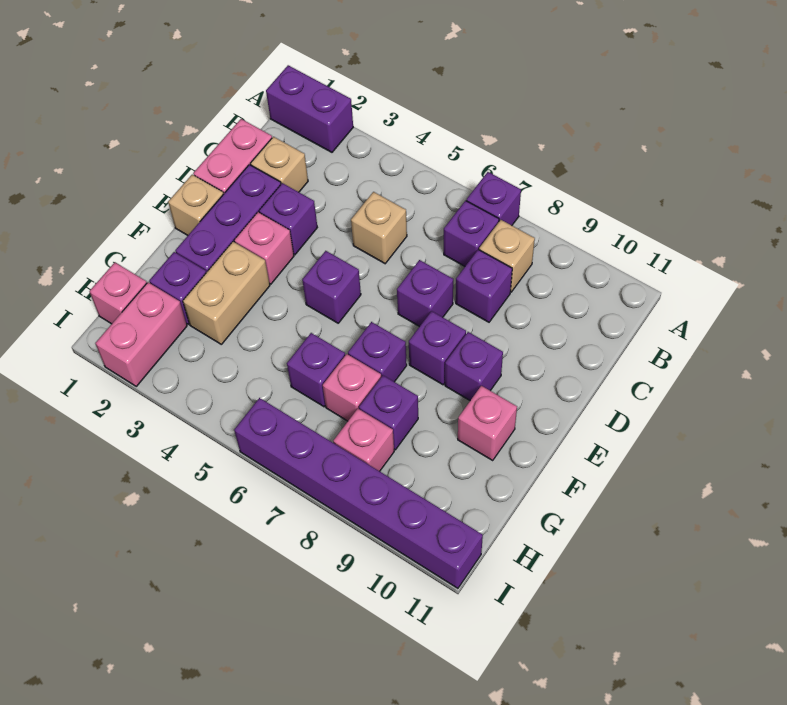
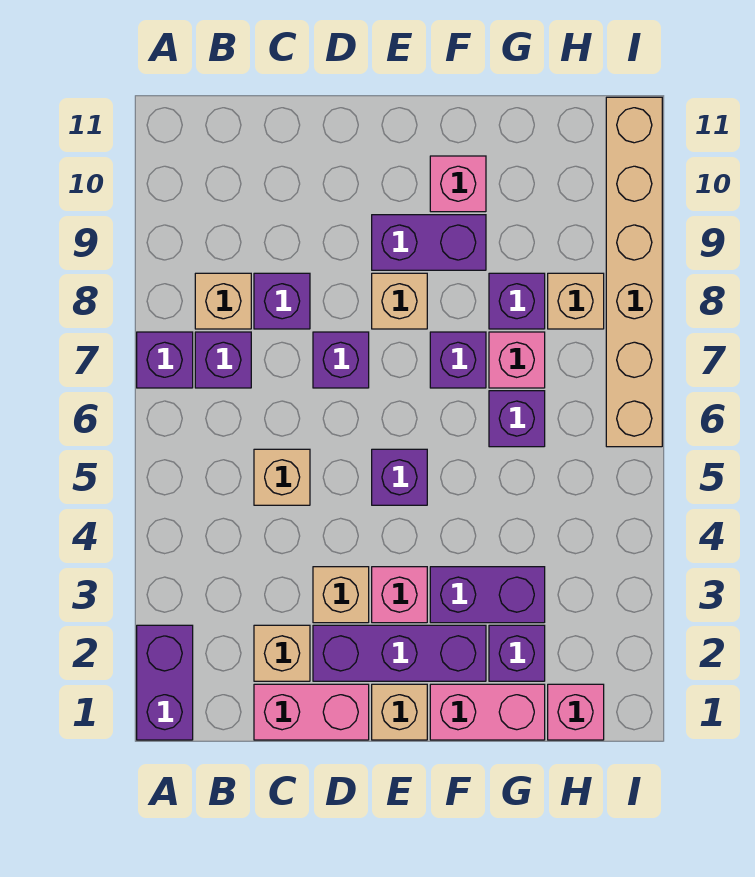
purple 1x1 brick [259,183,317,255] -> tan 1x1 brick [313,567,369,623]
purple 1x1 brick [409,311,466,385] -> tan 1x1 brick [372,273,427,329]
purple 1x1 brick [445,332,503,400] -> purple 1x2 brick [372,215,486,270]
tan 1x2 brick [183,242,270,344] -> purple 1x2 brick [430,567,545,623]
pink 1x2 brick [96,282,187,386] -> pink 1x2 brick moved to [430,684,545,740]
pink 1x1 brick [333,409,394,471] -> tan 1x1 brick [548,273,604,329]
purple 1x6 brick [234,398,483,588] -> tan 1x6 brick [606,97,662,447]

